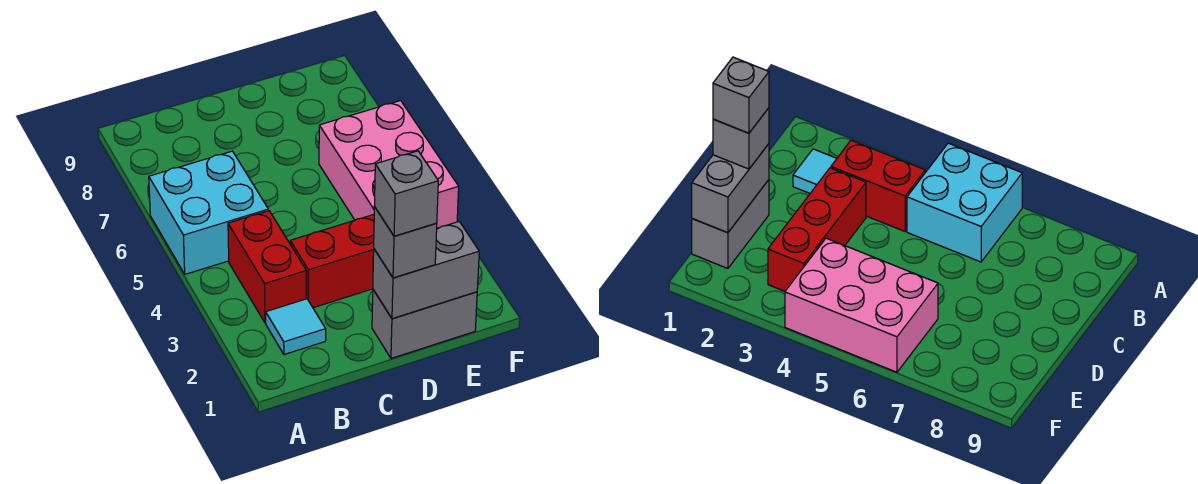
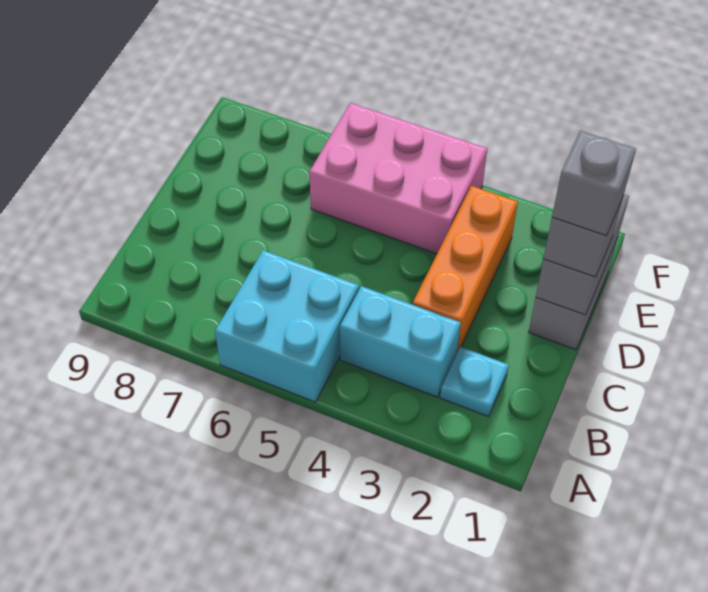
cyan 1x1 tile [266,299,326,355] -> cyan 1x1 plate [440,347,509,417]
red 1x2 brick [228,211,306,323] -> cyan 1x2 brick [340,286,461,397]
red 1x3 brick [290,215,374,308] -> orange 1x3 brick [413,186,518,353]

